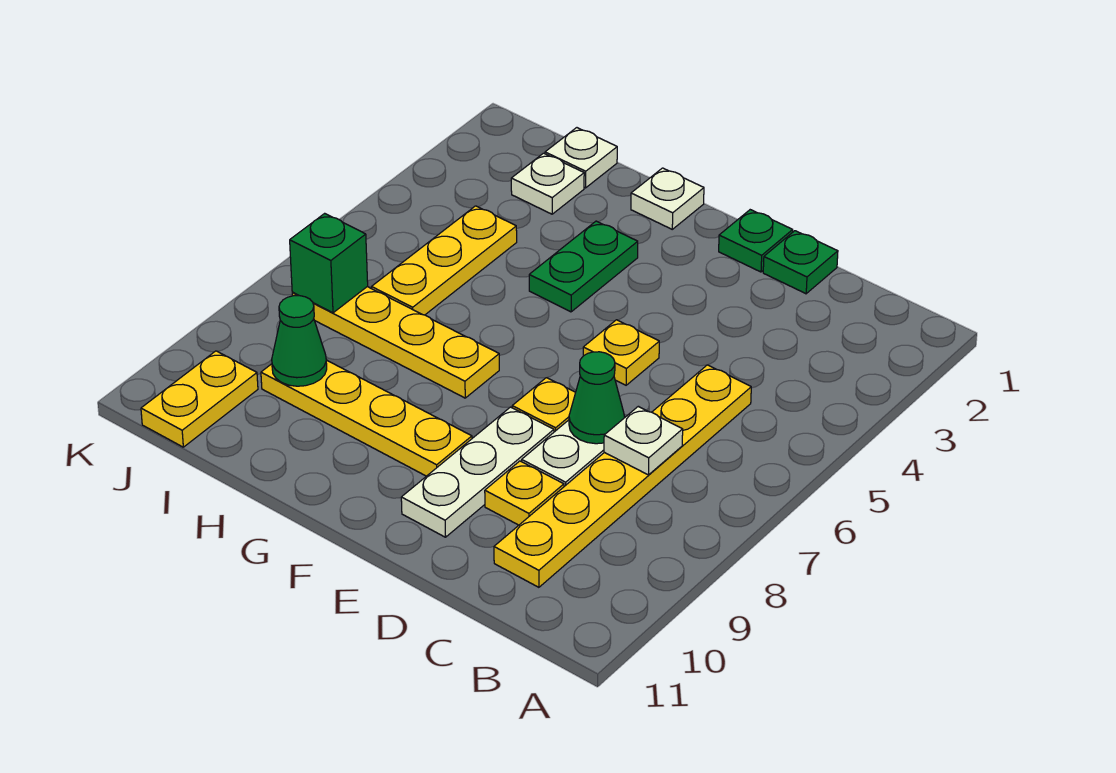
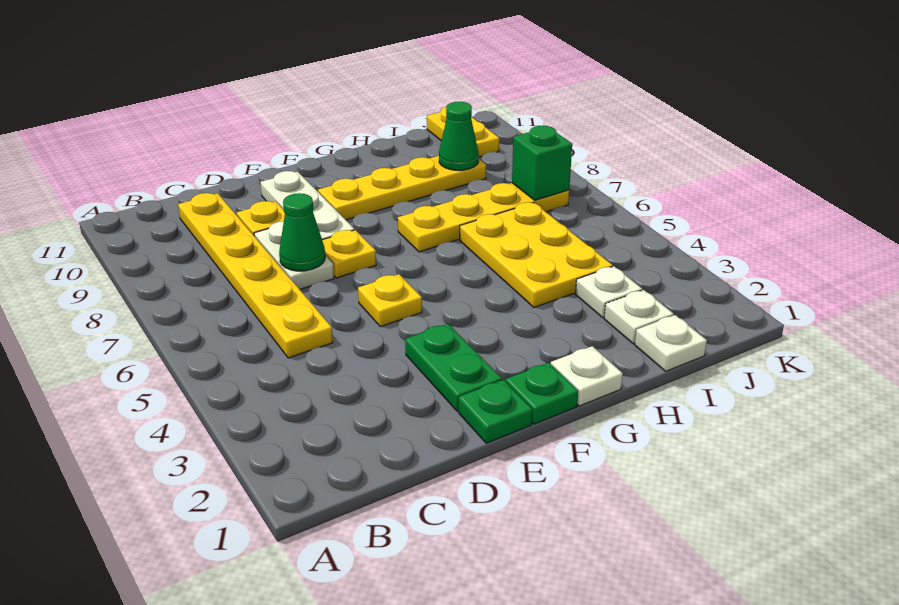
white 1x1 plate [604,406,683,475] -> white 1x1 plate moved to [575,266,642,318]
green 1x1 plate [763,231,838,294] -> green 1x1 plate moved to [506,363,578,424]
green 1x2 plate [529,221,638,312] -> green 1x2 plate moved to [405,324,502,411]
yellow 1x3 plate [372,206,517,315] -> yellow 2x3 plate [460,202,613,307]

